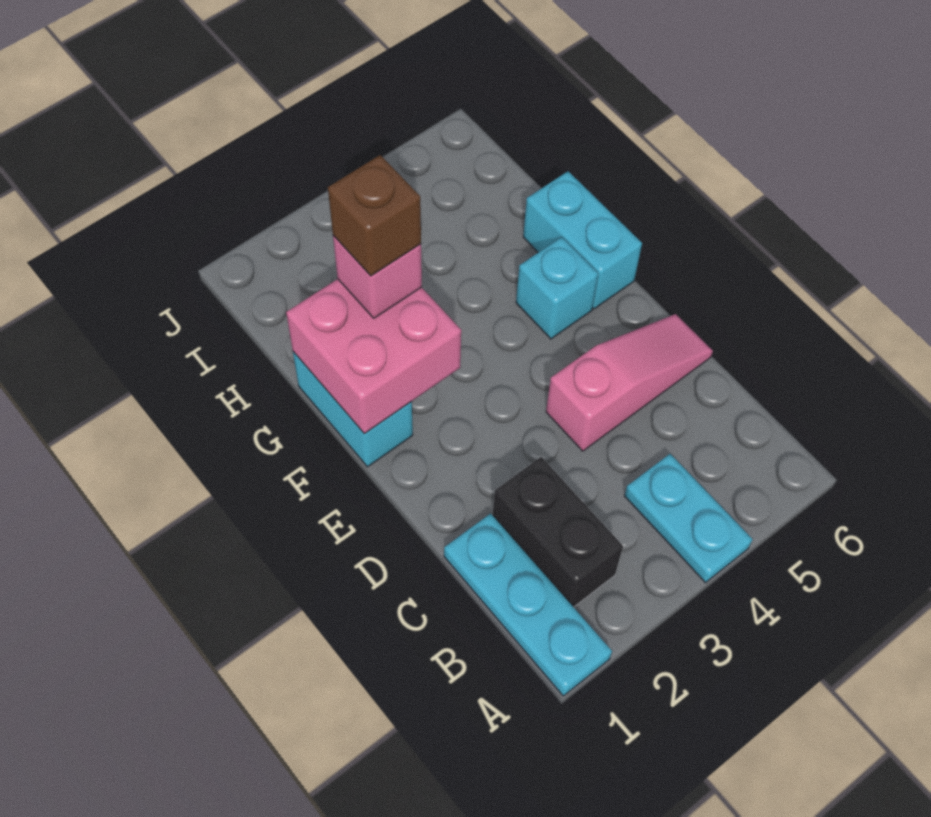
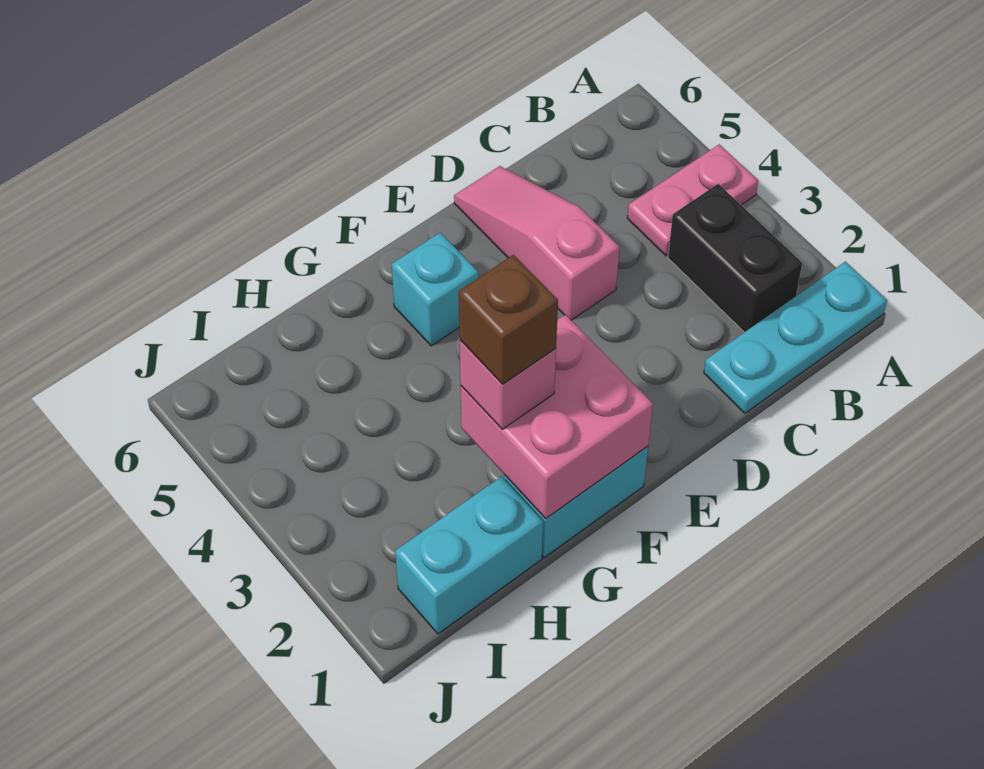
cyan 1x2 plate [624,454,752,583] -> pink 1x2 plate [627,144,758,256]
black 1x2 brick [493,457,623,607] -> black 1x2 brick turned to [668,184,802,332]
cyan 1x2 brick [523,171,642,309] -> cyan 1x2 brick moved to [395,477,543,634]

